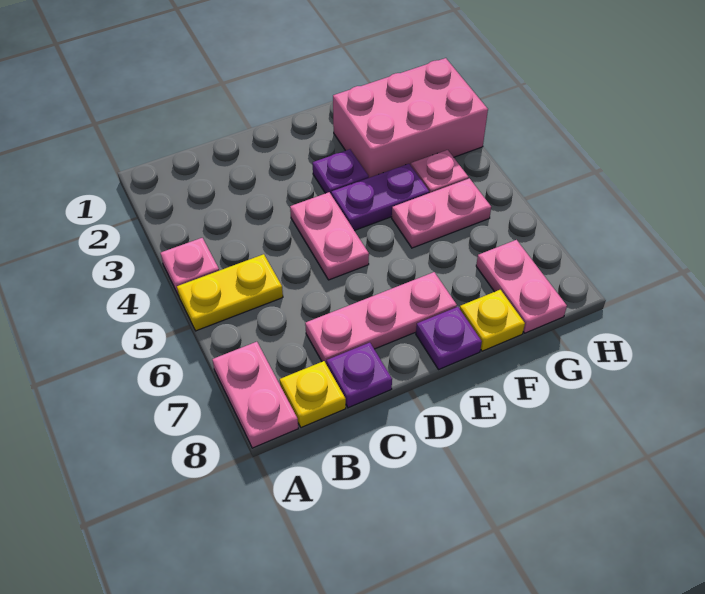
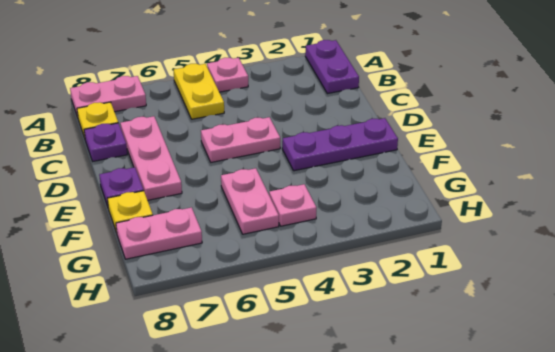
purple 1x1 plate [313,149,369,194] -> purple 1x3 plate [282,118,398,171]
purple 1x2 plate [331,164,429,231] -> purple 1x2 plate moved to [305,40,359,94]
pink 2x3 brick [333,58,488,178] -> none

